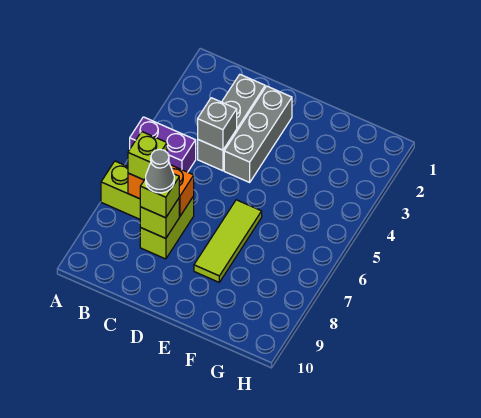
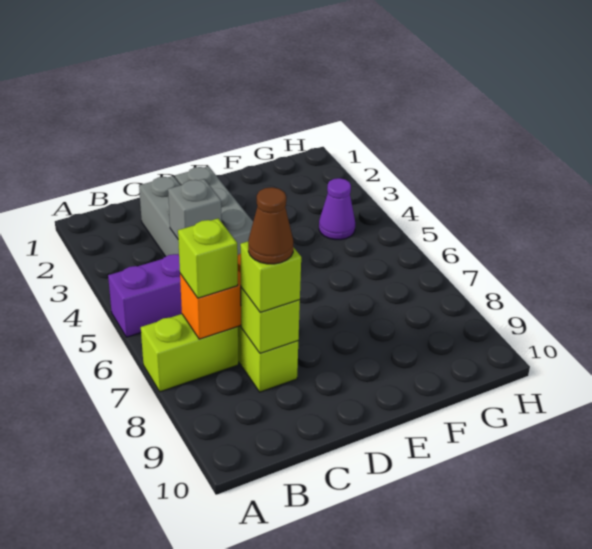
grey 1x1 cone [146,149,174,193] -> brown 1x1 cone [248,187,293,264]
lime 1x3 tile [194,200,262,282] -> none
none -> purple 1x1 cone [319,178,355,240]

